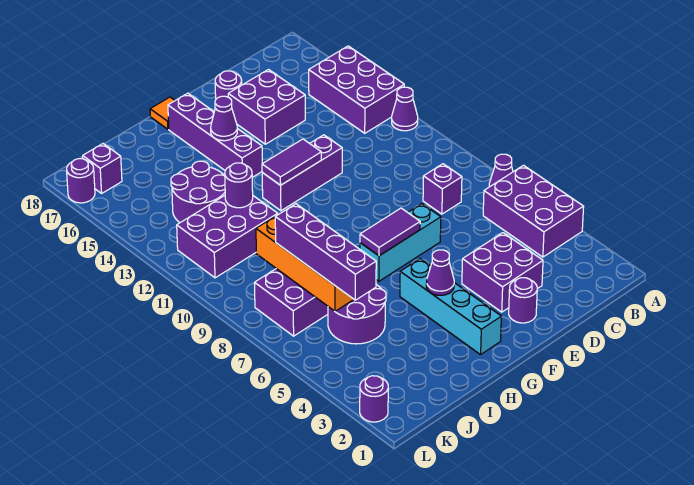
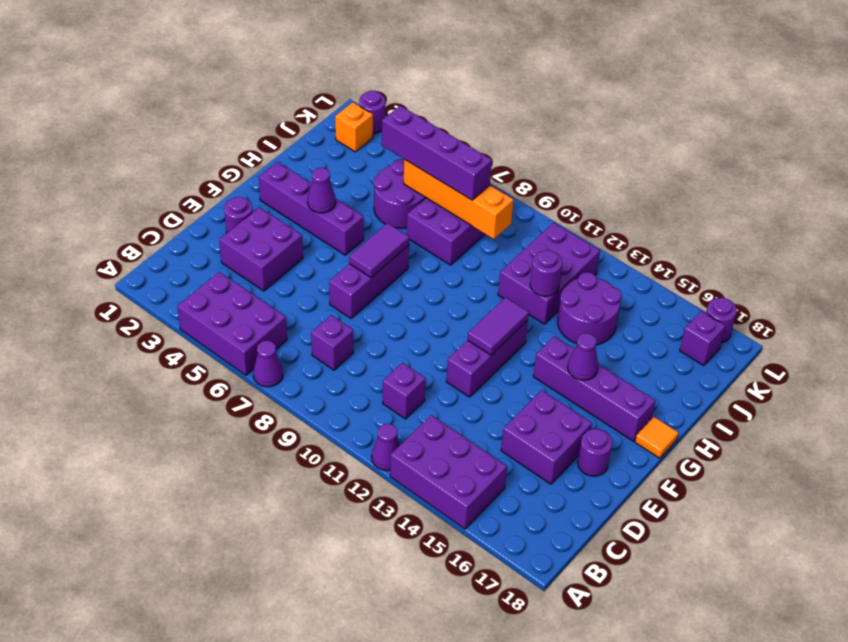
none -> purple 1x1 brick [383,363,426,419]
cyan 1x3 brick [360,204,441,281] -> purple 1x3 brick [329,245,409,318]
cyan 1x4 brick [400,259,501,355] -> purple 1x4 brick [259,162,364,255]
none -> orange 1x1 brick [335,102,373,152]

